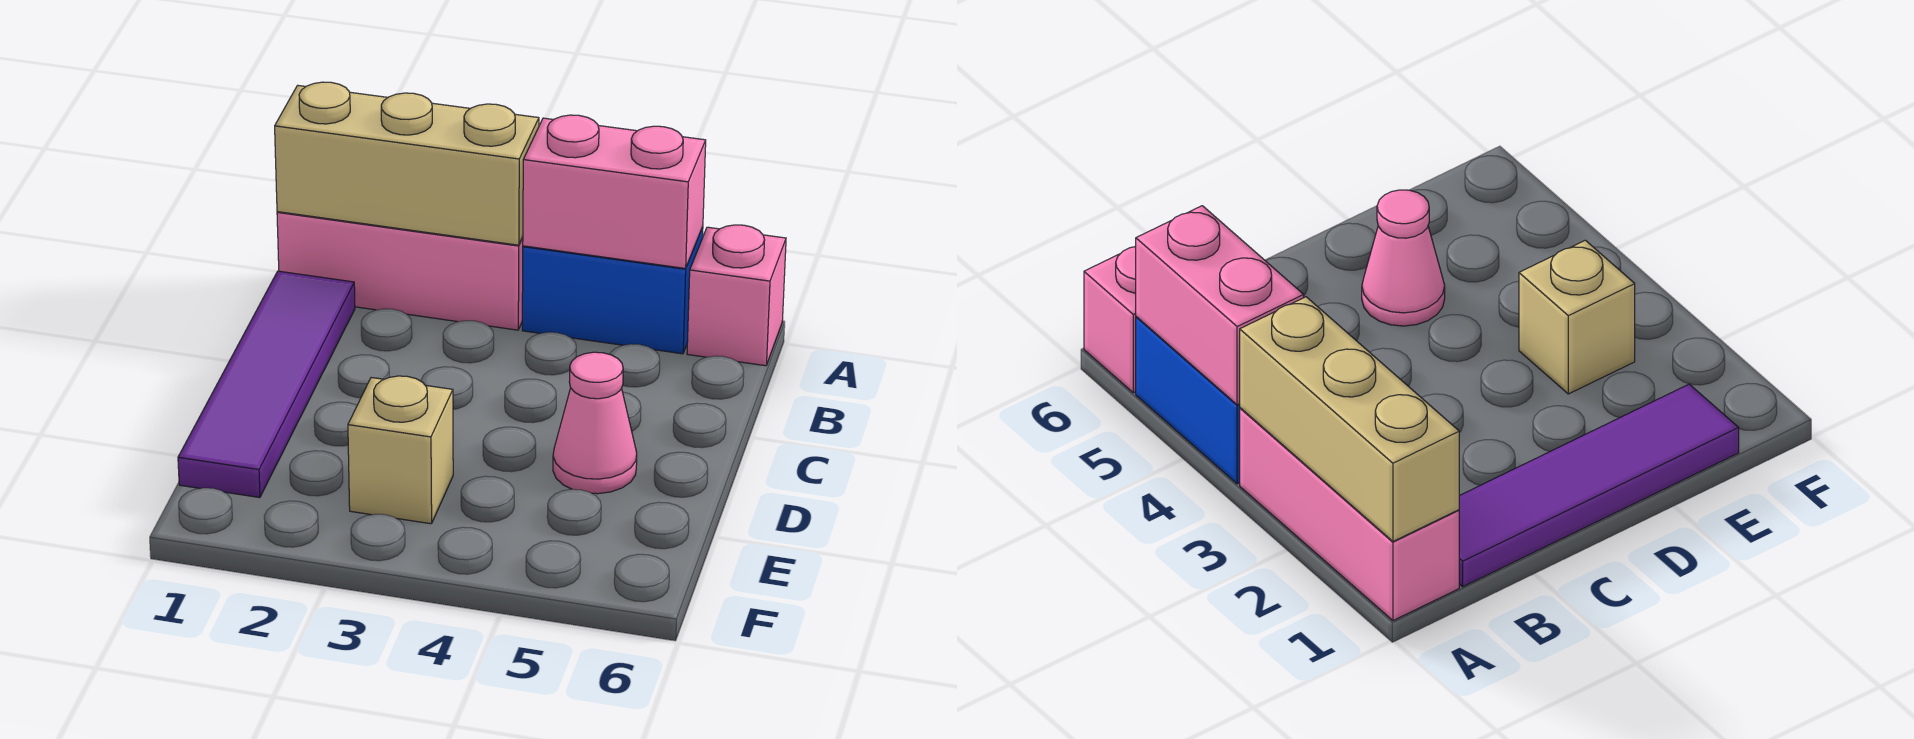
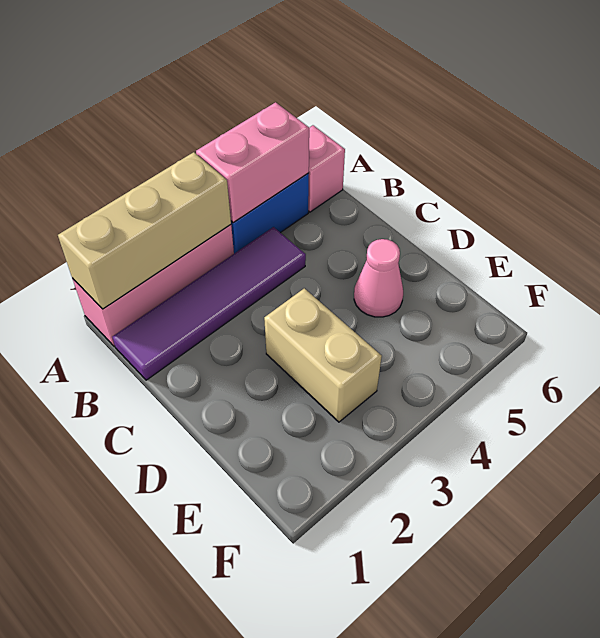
purple 1x4 tile [178,271,355,498] -> purple 1x4 tile turned to [112,227,306,380]
tan 1x1 brick [348,376,453,524] -> tan 1x2 brick [264,288,382,422]

